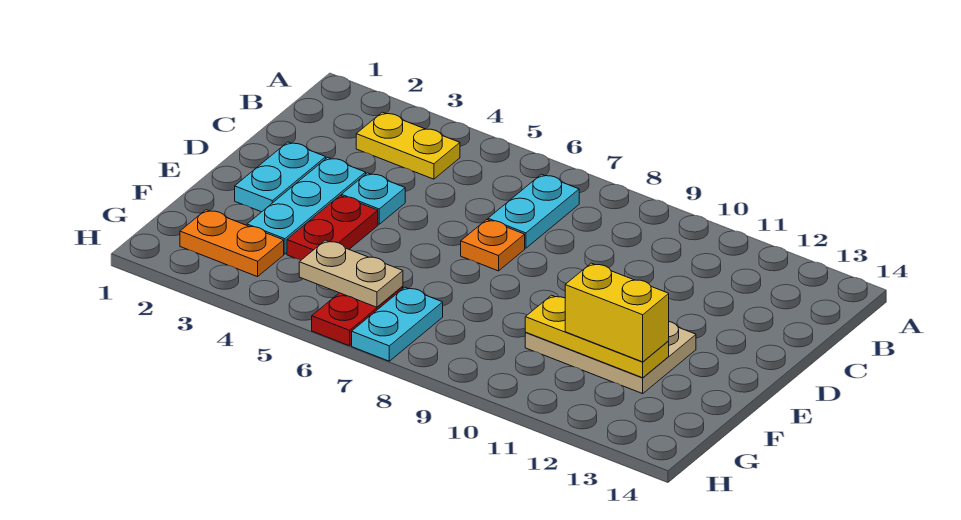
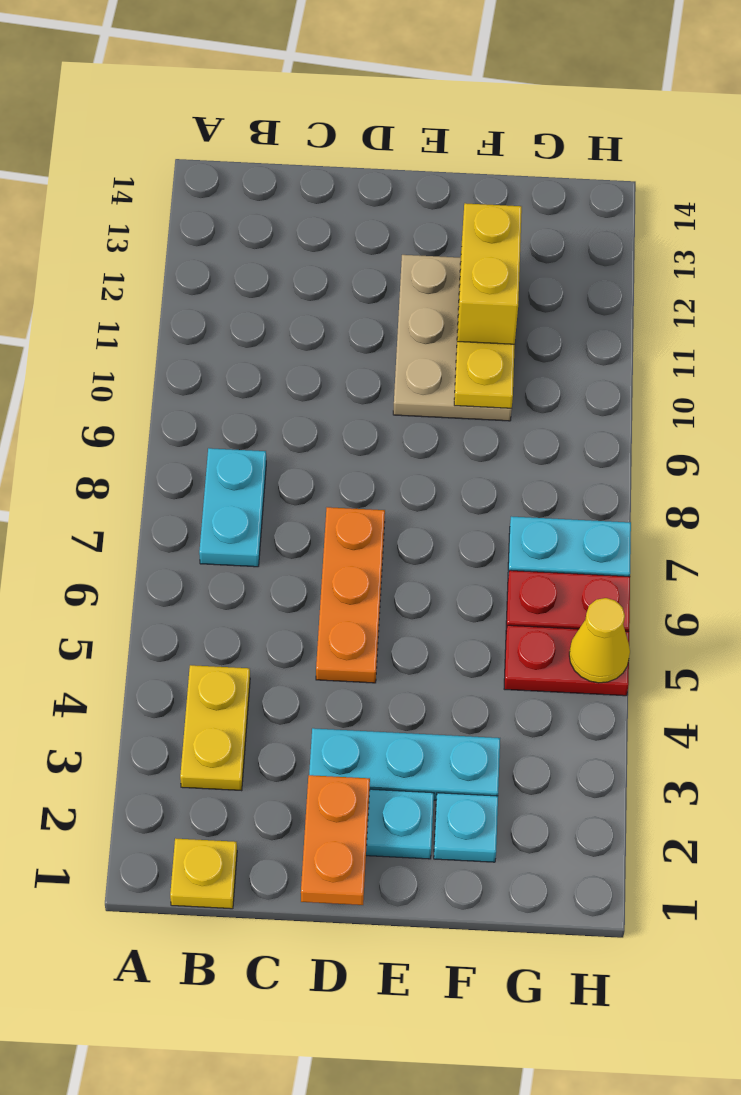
none -> yellow 1x1 plate [170,839,237,909]
cyan 1x2 plate [488,174,579,248] -> cyan 1x2 plate turned to [199,448,266,567]
cyan 1x1 plate [341,173,405,224] -> cyan 1x1 plate moved to [434,793,498,862]
orange 1x1 plate [461,220,525,271] -> orange 1x3 plate [316,507,385,683]
red 1x2 plate [287,196,378,260] -> red 1x2 plate moved to [504,625,629,696]
orange 1x2 plate [180,210,284,277] -> orange 1x2 plate moved to [301,775,370,905]
tan 1x2 plate [299,240,403,307] -> none
none -> yellow 1x1 cone [569,598,630,683]

